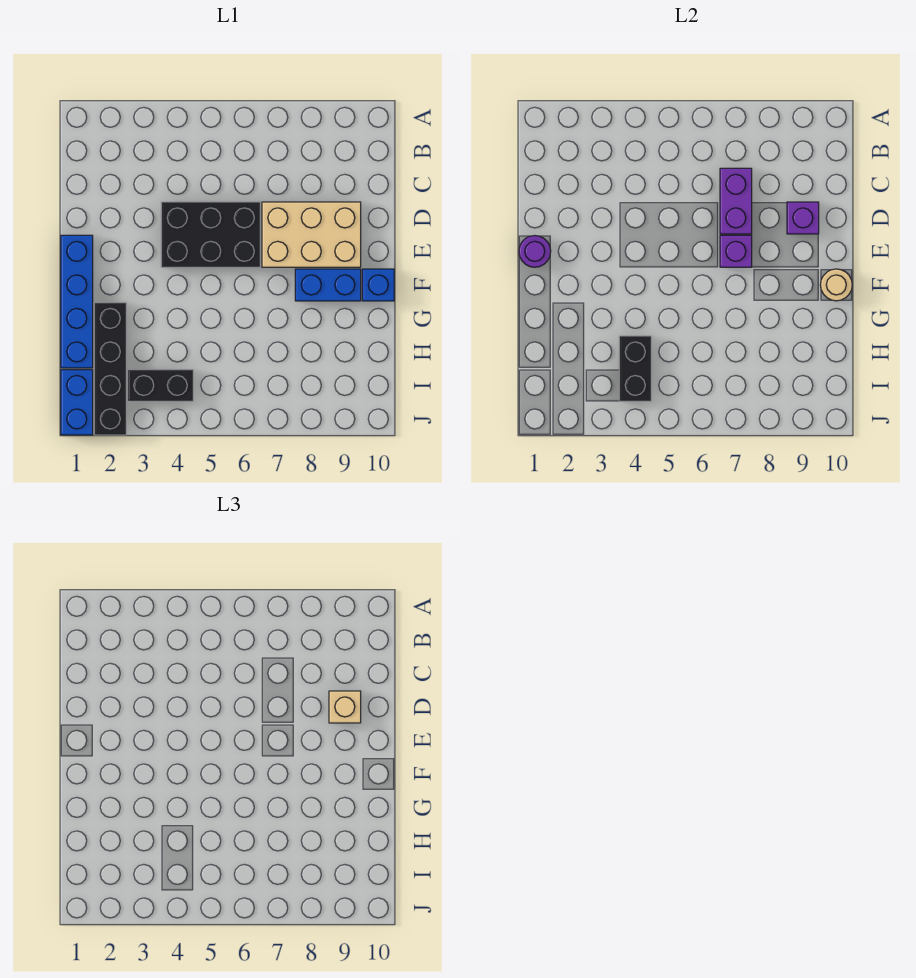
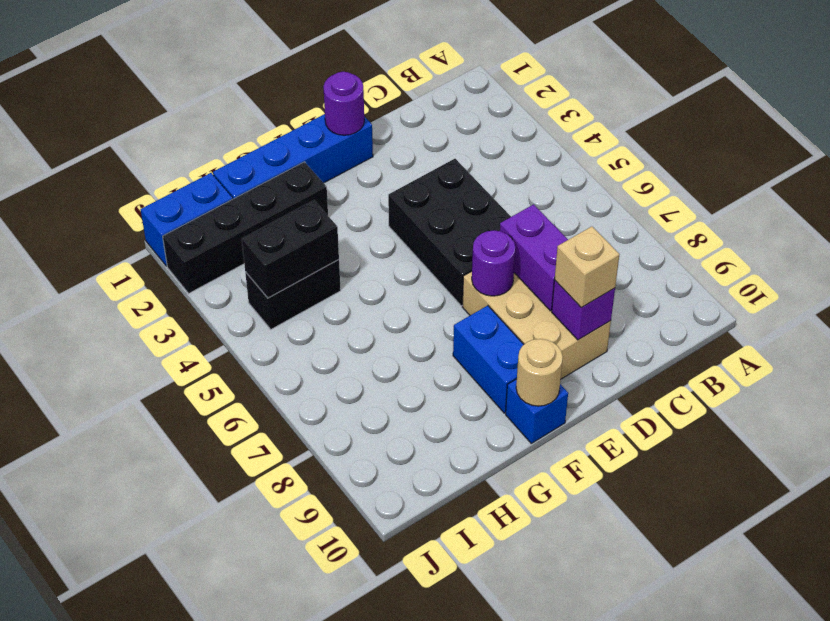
purple 1x2 brick [720,168,752,234] -> purple 1x2 brick turned to [500,204,568,311]
purple 1x1 brick [720,235,752,267] -> purple 1x1 round brick [472,231,515,296]
black 1x2 brick [128,370,193,401] -> black 1x2 brick turned to [245,260,341,329]

